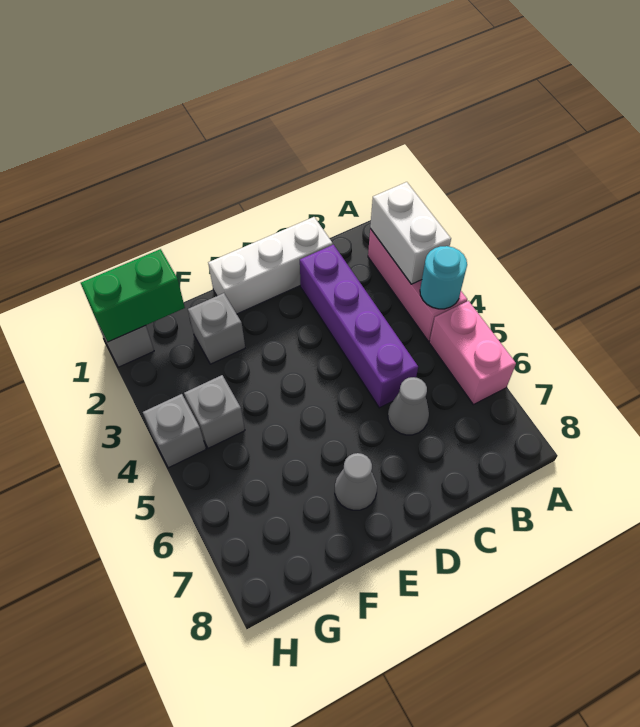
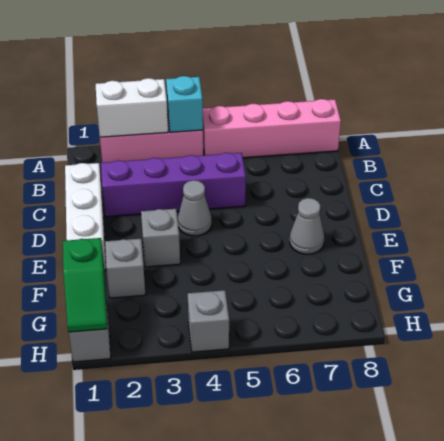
cyan 1x1 round brick [420,246,467,309] -> cyan 1x1 brick [166,76,203,132]
pink 1x2 brick [429,301,516,405] -> pink 1x4 brick [203,99,341,158]
grey 1x1 cone [388,377,429,435] -> grey 1x1 cone moved to [178,180,212,236]
green 1x2 brick [81,249,185,342] -> green 1x2 slope [63,238,107,332]
grey 1x1 brick [184,375,245,448] -> grey 1x1 brick moved to [141,209,180,267]

